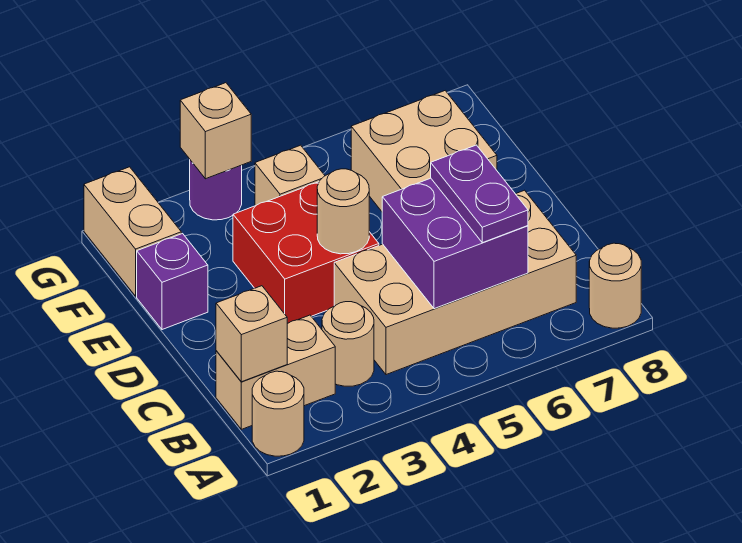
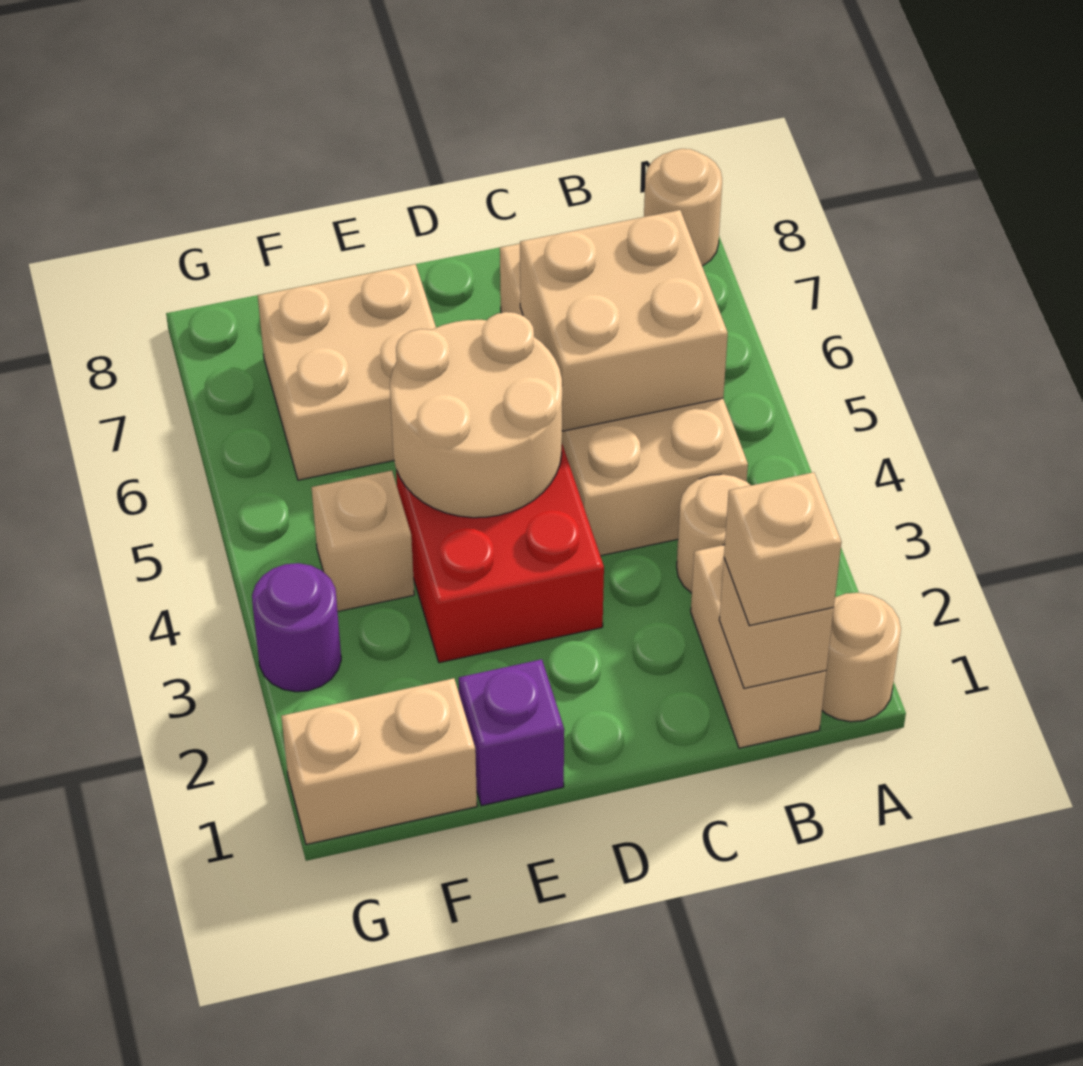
purple 2x2 brick [382,178,528,309] -> tan 2x2 brick [520,210,728,431]
purple 1x2 plate [431,145,528,243] -> none
tan 1x1 round brick [317,169,369,254] -> tan 2x2 round brick [390,312,562,518]
tan 1x1 brick [180,83,251,179] -> tan 1x1 brick moved to [724,472,841,626]

